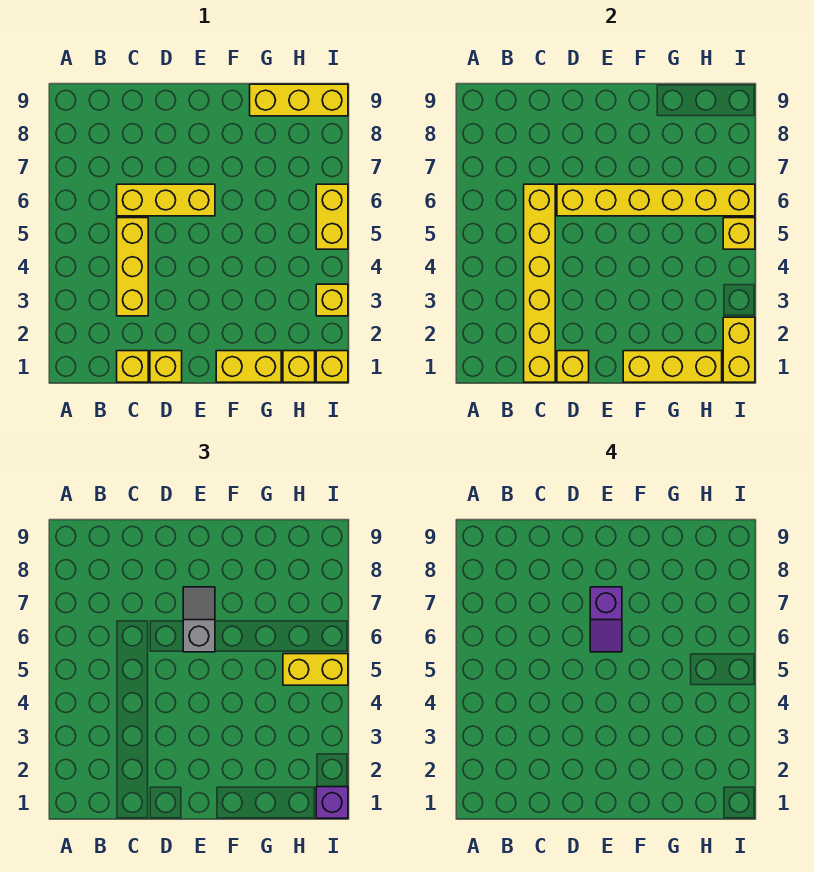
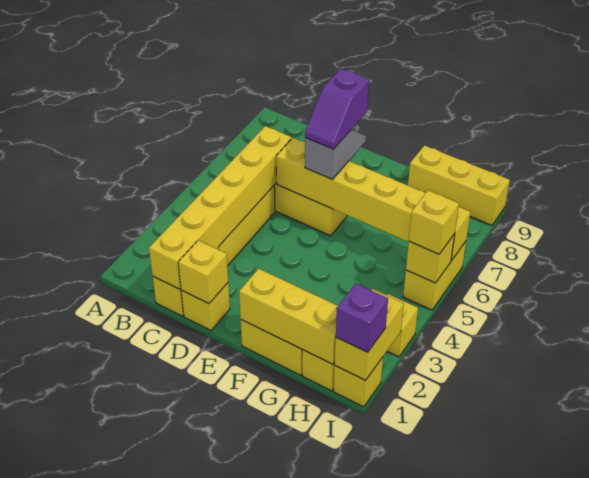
yellow 1x2 brick [283,654,348,685] -> yellow 1x1 brick [409,190,459,254]

